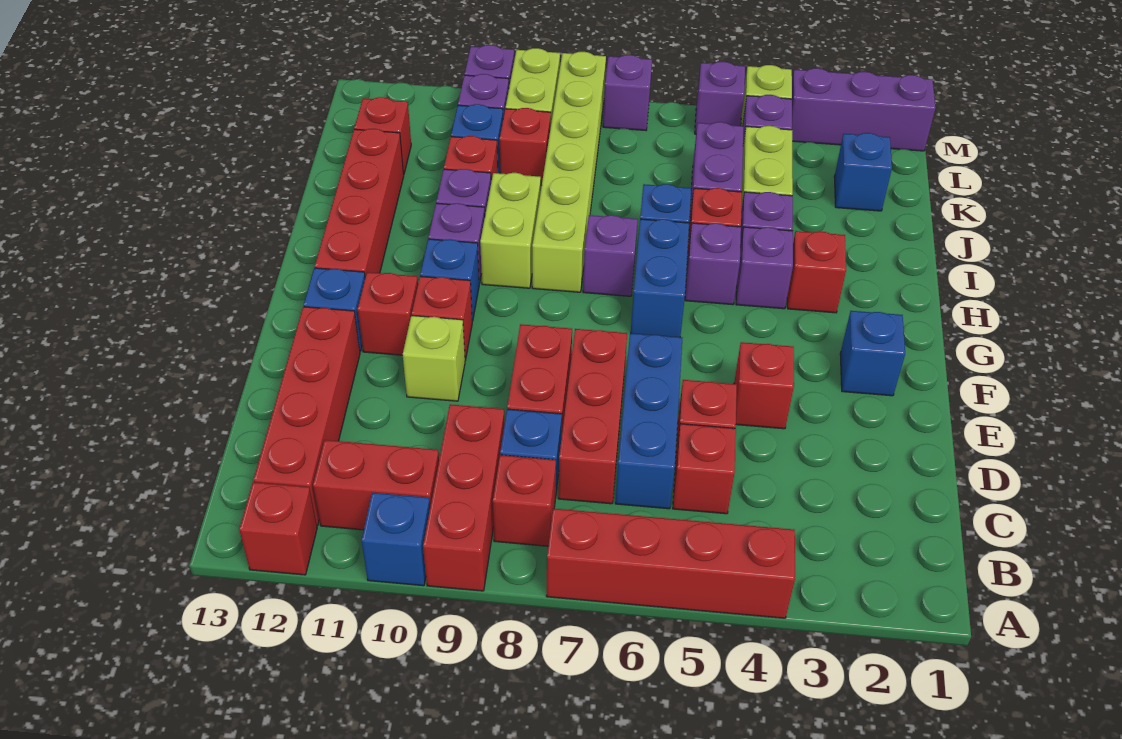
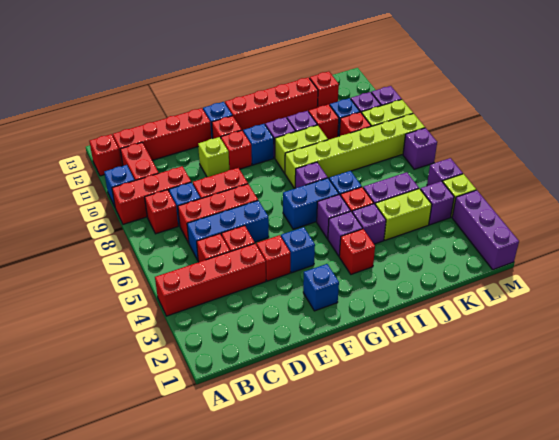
red 1x4 brick [546,508,795,618] -> red 1x4 brick turned to [155,244,266,316]
blue 1x1 brick [834,133,892,211] -> blue 1x1 brick moved to [281,227,315,273]

